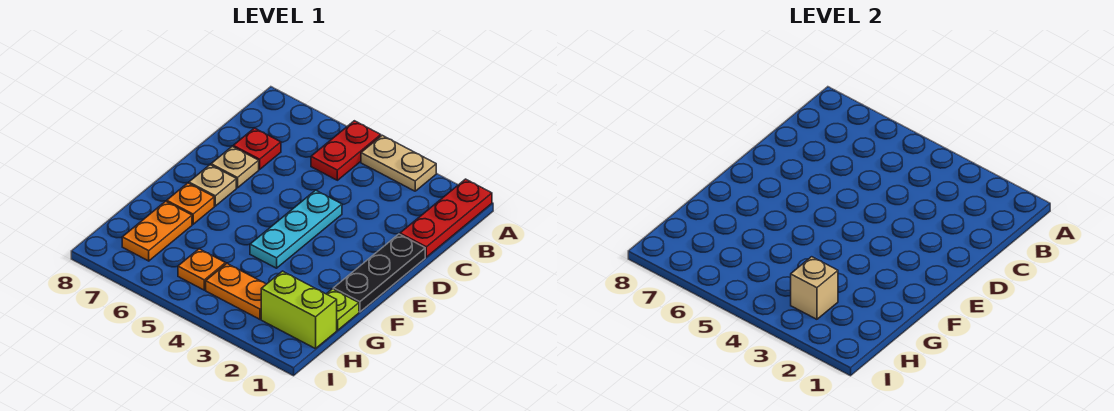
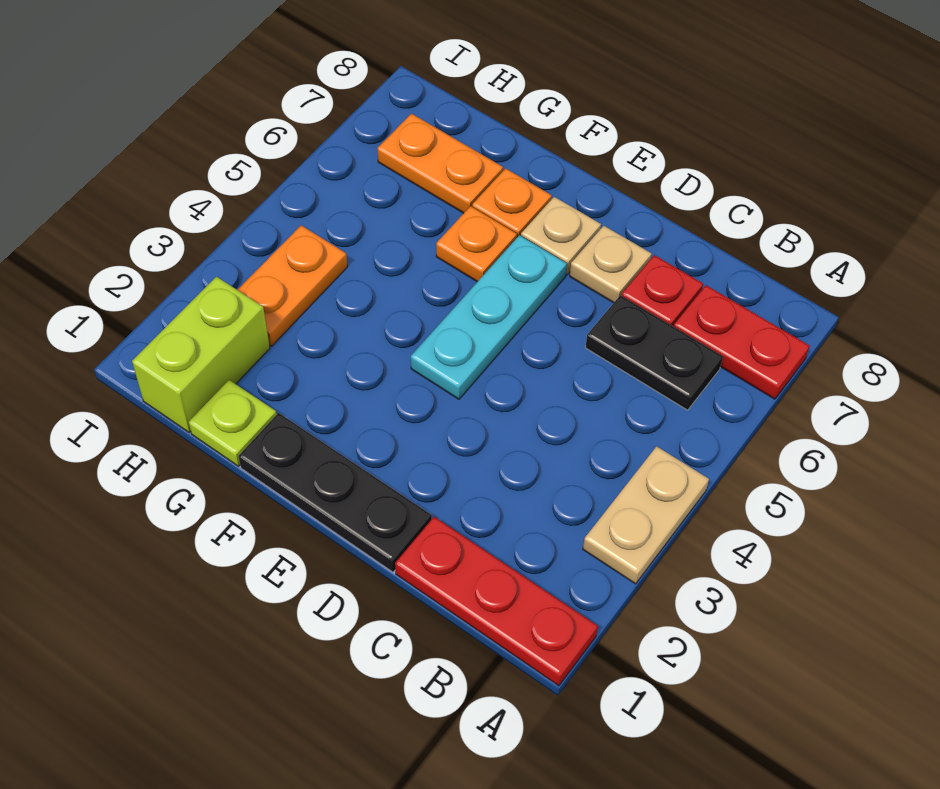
red 1x2 plate [311,121,381,180] -> red 1x2 plate moved to [674,285,810,399]
none -> black 1x2 plate [585,295,723,410]
cyan 1x3 plate [250,190,342,268] -> cyan 1x3 plate turned to [411,235,567,399]
tan 1x1 brick [791,257,838,319] -> none
orange 1x1 plate [178,249,226,290] -> orange 1x1 plate moved to [436,206,517,282]

